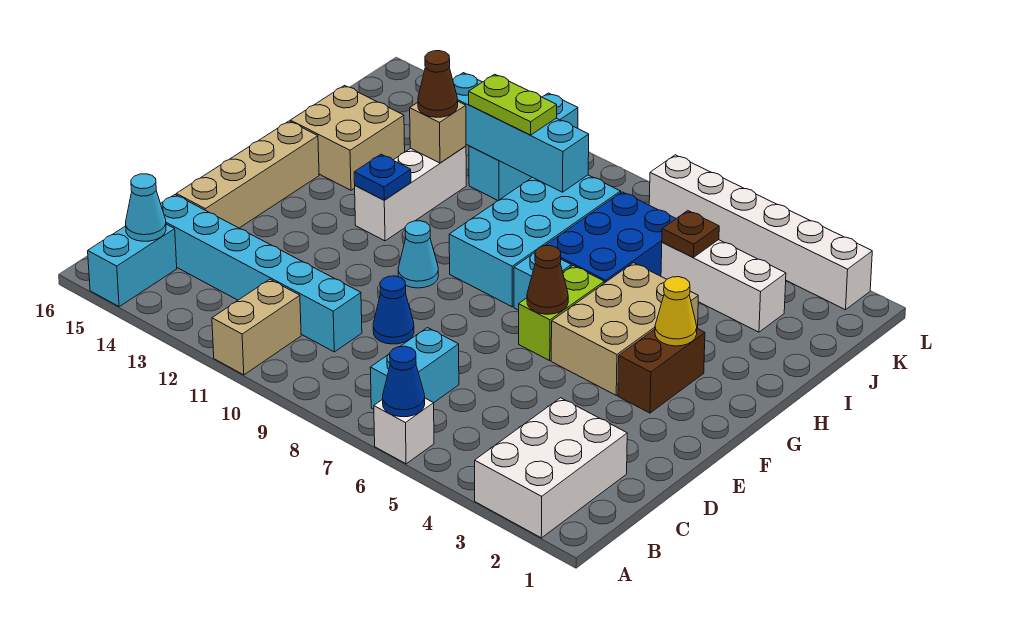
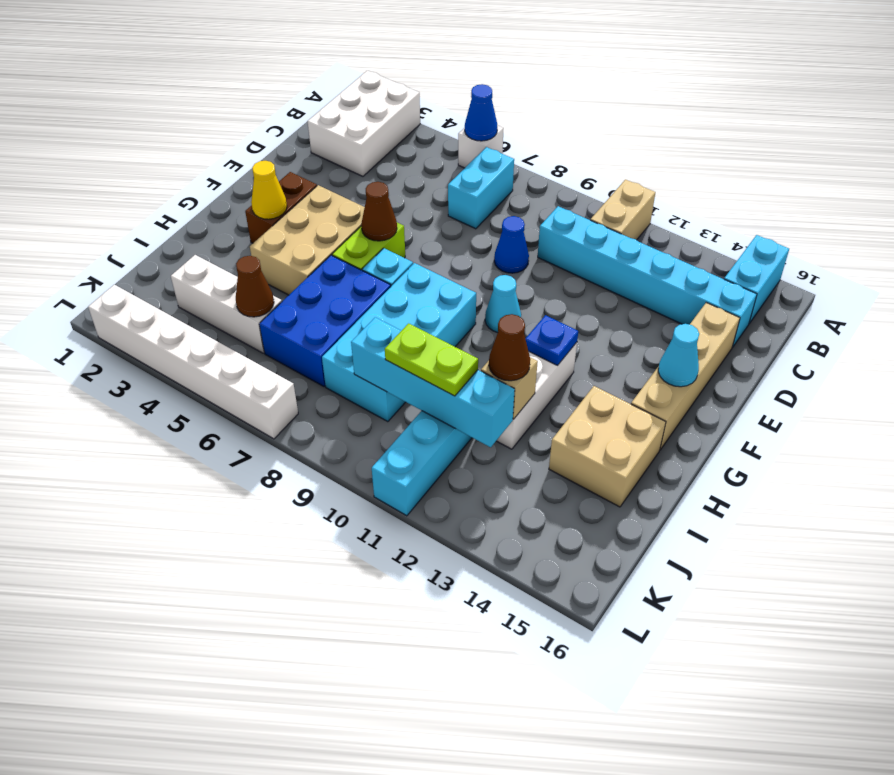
cyan 1x1 cone [126,174,166,241] -> cyan 1x1 cone moved to [658,324,699,387]
brown 1x1 plate [662,211,719,257] -> brown 1x1 cone [236,256,274,317]

